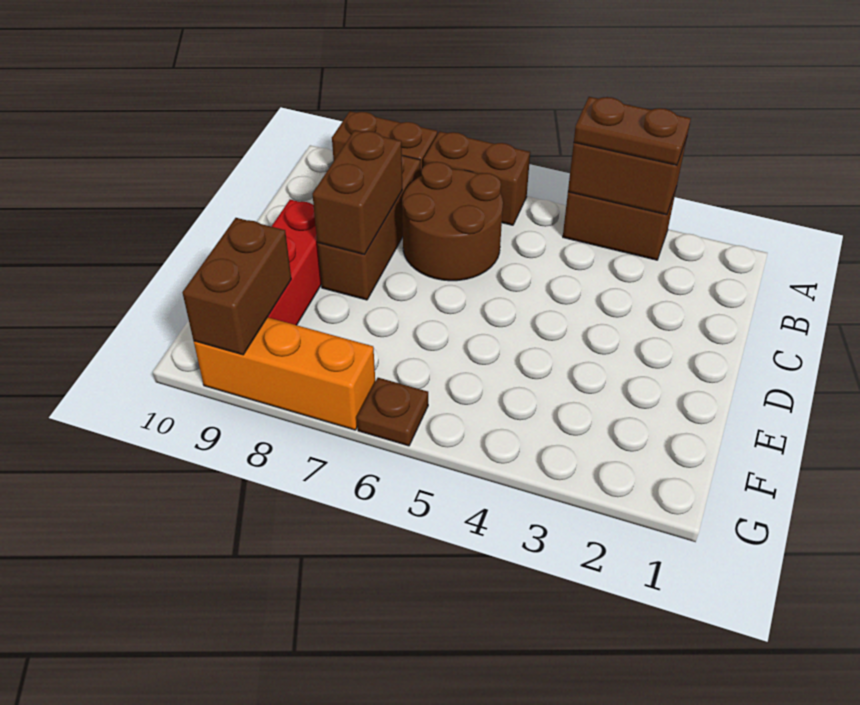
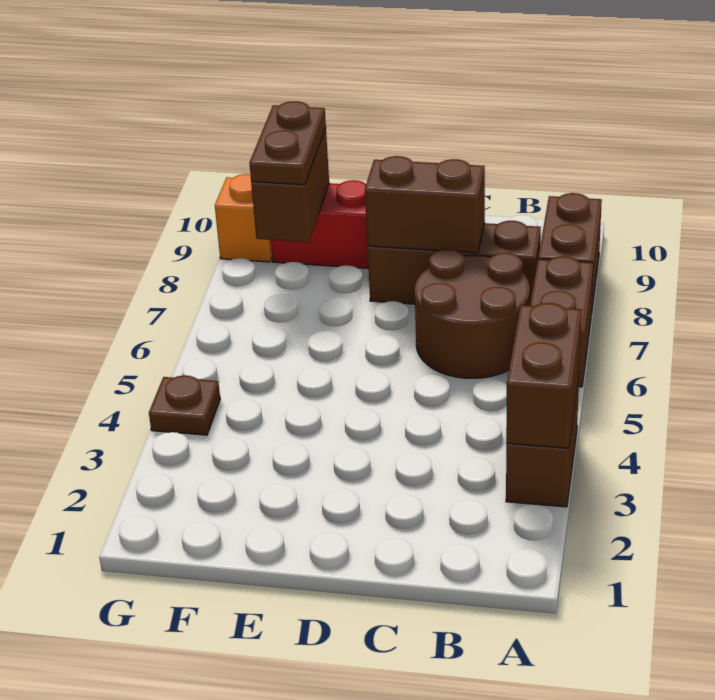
brown 1x2 plate [574,97,691,165] -> brown 1x2 plate moved to [250,101,326,185]
brown 1x2 brick [182,218,291,355] -> brown 1x2 brick turned to [251,128,329,242]
brown 1x1 plate [357,378,428,446] -> brown 1x1 plate moved to [149,375,220,435]
orange 1x3 brick [194,317,375,430] -> orange 1x1 brick [215,174,272,262]

